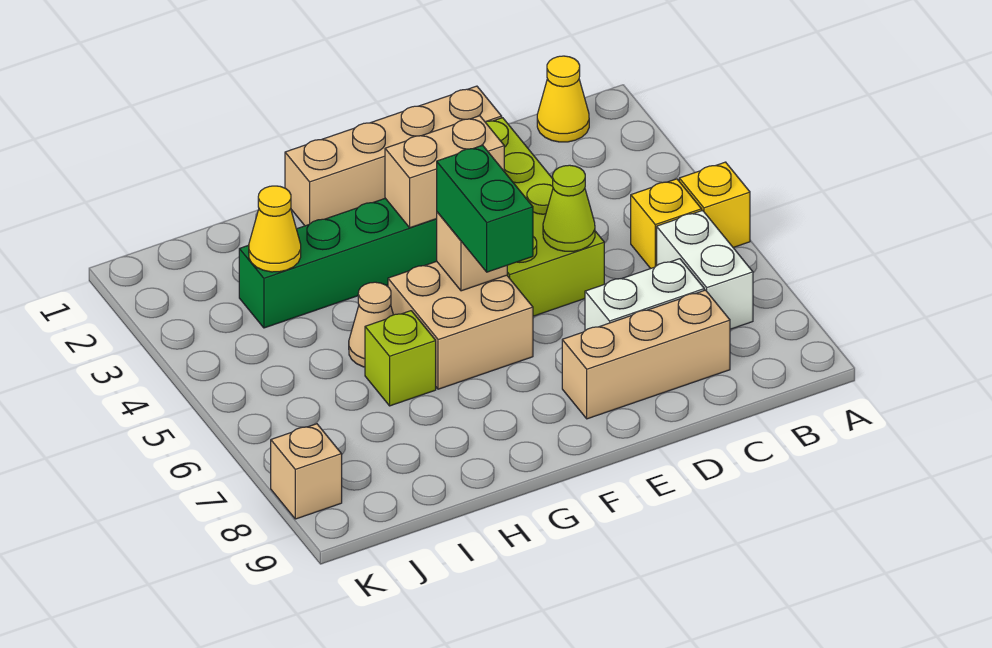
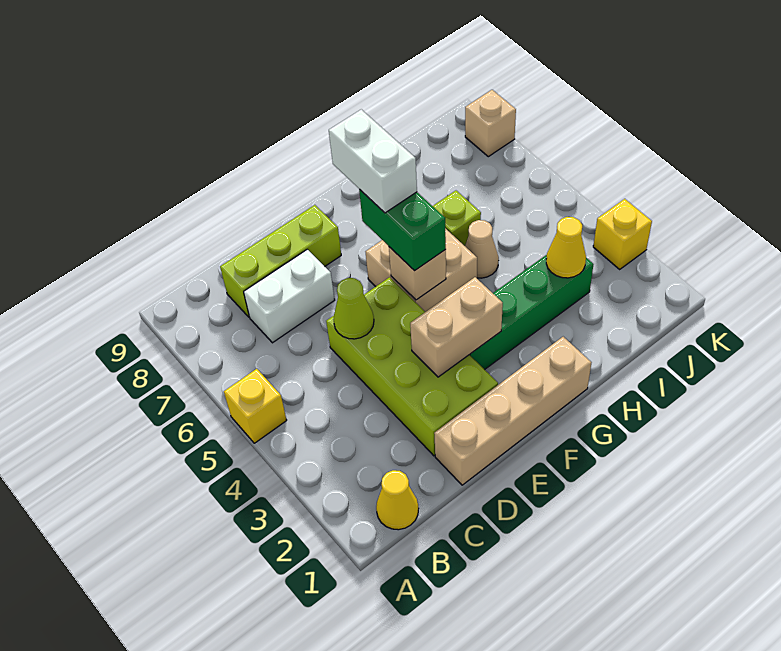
yellow 1x1 brick [631,179,702,269] -> yellow 1x1 brick moved to [593,199,652,269]
white 1x2 brick [657,210,753,329] -> white 1x2 brick moved to [329,109,417,213]
tan 1x3 brick [562,290,730,419] -> lime 1x3 brick [220,205,341,317]

